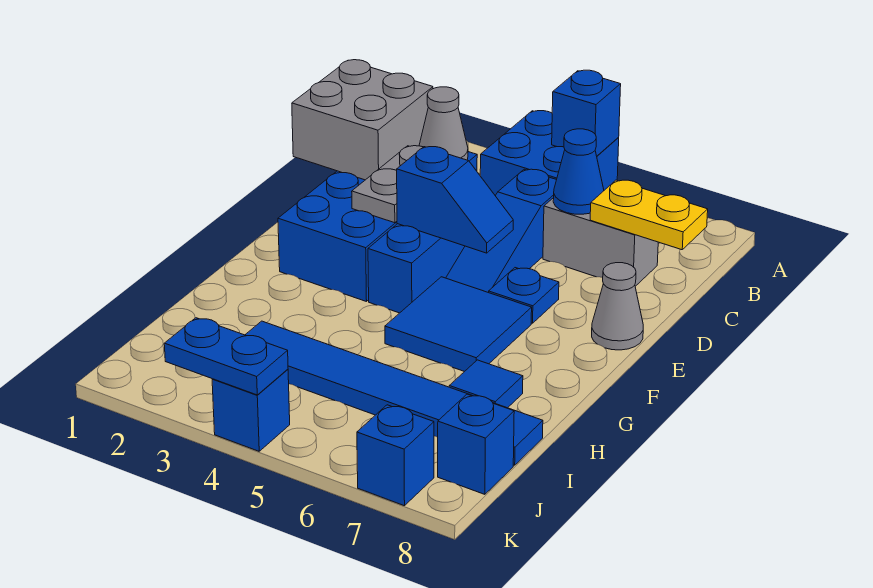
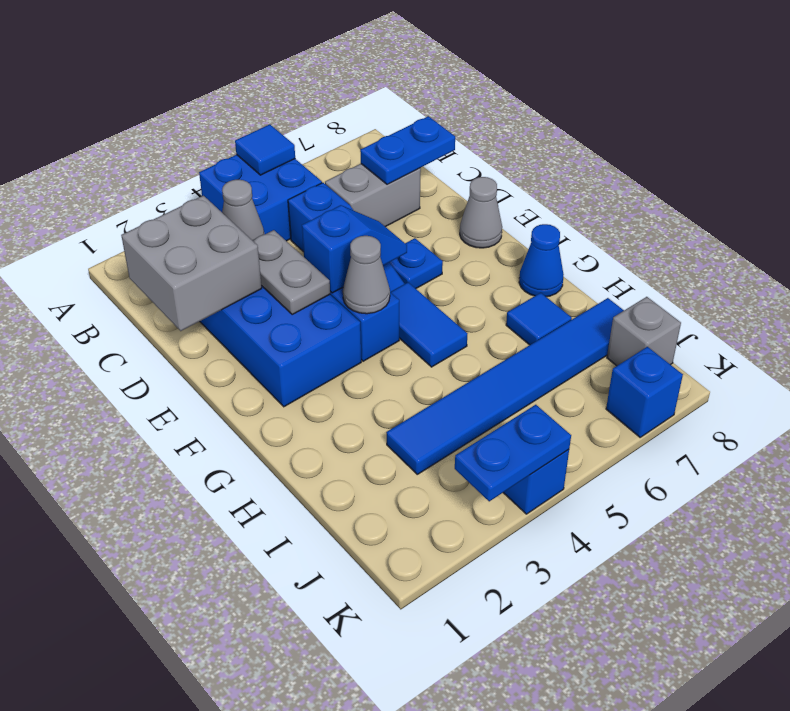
blue 1x1 brick [552,70,621,156] -> blue 1x1 tile [235,124,295,175]
blue 1x1 cone [553,129,604,214] -> blue 1x1 cone moved to [519,224,564,297]
yellow 1x2 plate [590,180,708,250] -> blue 1x2 plate [360,116,455,184]
none -> grey 1x1 cone [343,236,390,314]
blue 2x2 tile [385,277,532,372] -> blue 1x2 tile [391,282,467,367]
blue 1x1 brick [438,394,514,494] -> grey 1x1 brick [607,297,681,366]

